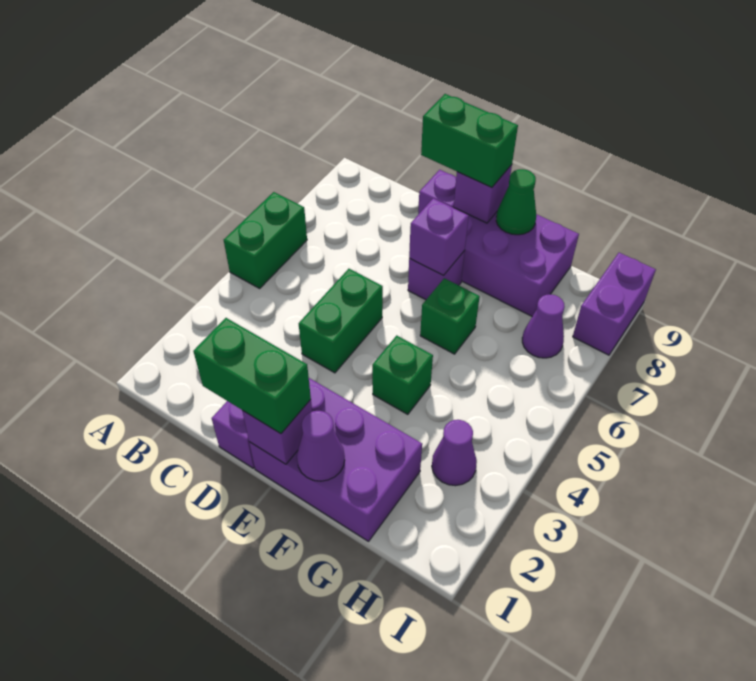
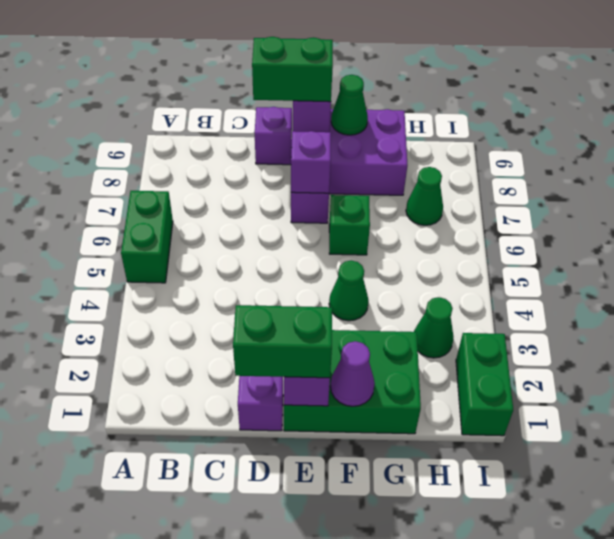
green 1x2 brick [299,269,383,373] -> green 1x2 brick moved to [456,333,513,436]
purple 2x3 brick [249,378,422,541] -> green 2x3 brick [284,330,421,434]
green 1x1 brick [372,336,433,414] -> green 1x1 cone [329,260,369,321]
purple 1x1 cone [432,420,477,486] -> green 1x1 cone [414,297,454,358]
purple 1x1 cone [522,294,565,358] -> green 1x1 cone [406,167,443,225]
purple 1x2 brick [573,253,656,355] -> none

